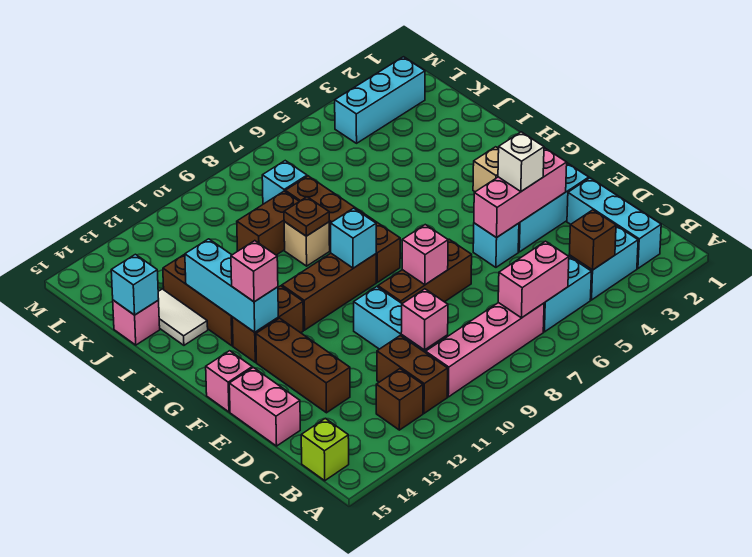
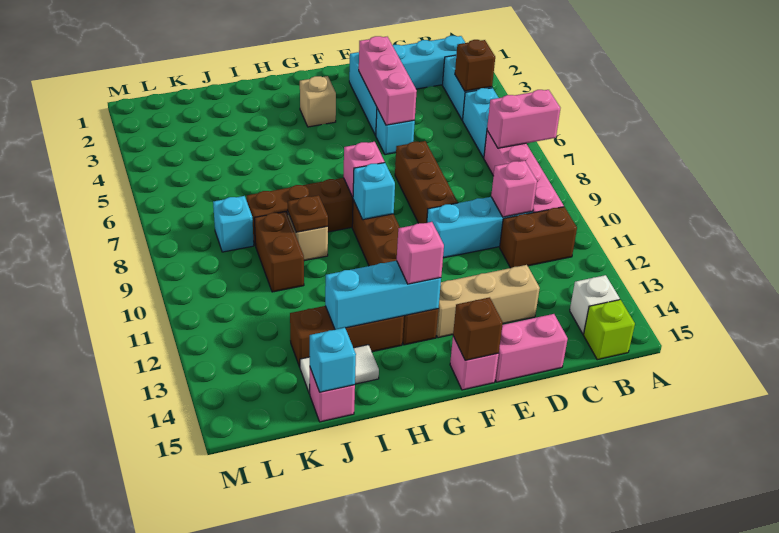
pink 1x2 brick [498,241,569,318] -> pink 1x2 brick turned to [487,90,560,148]
brown 1x1 brick [376,369,423,430] -> brown 1x1 brick moved to [453,297,503,360]
brown 1x3 brick [256,318,350,413] -> tan 1x3 brick [436,265,540,338]
white 1x1 brick [498,132,544,192] -> white 1x1 brick moved to [570,275,620,334]
pink 1x1 brick [402,225,448,285] -> pink 1x1 brick moved to [344,142,385,197]
cyan 1x3 brick [335,57,425,143] -> none

